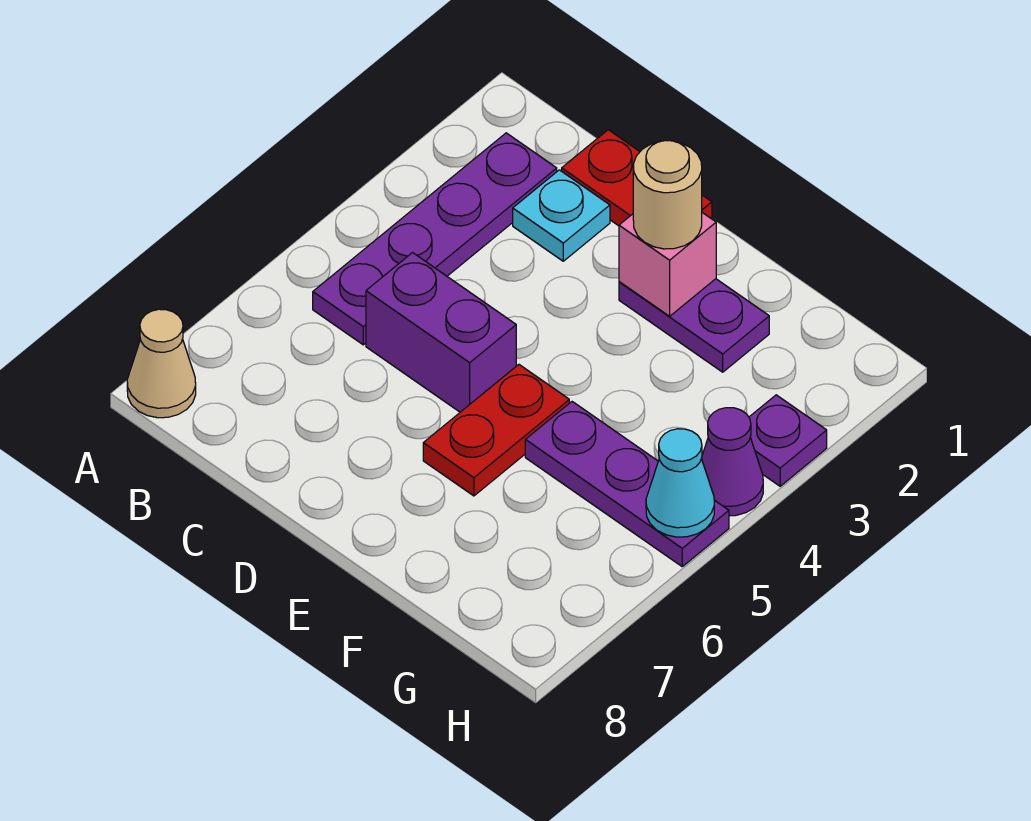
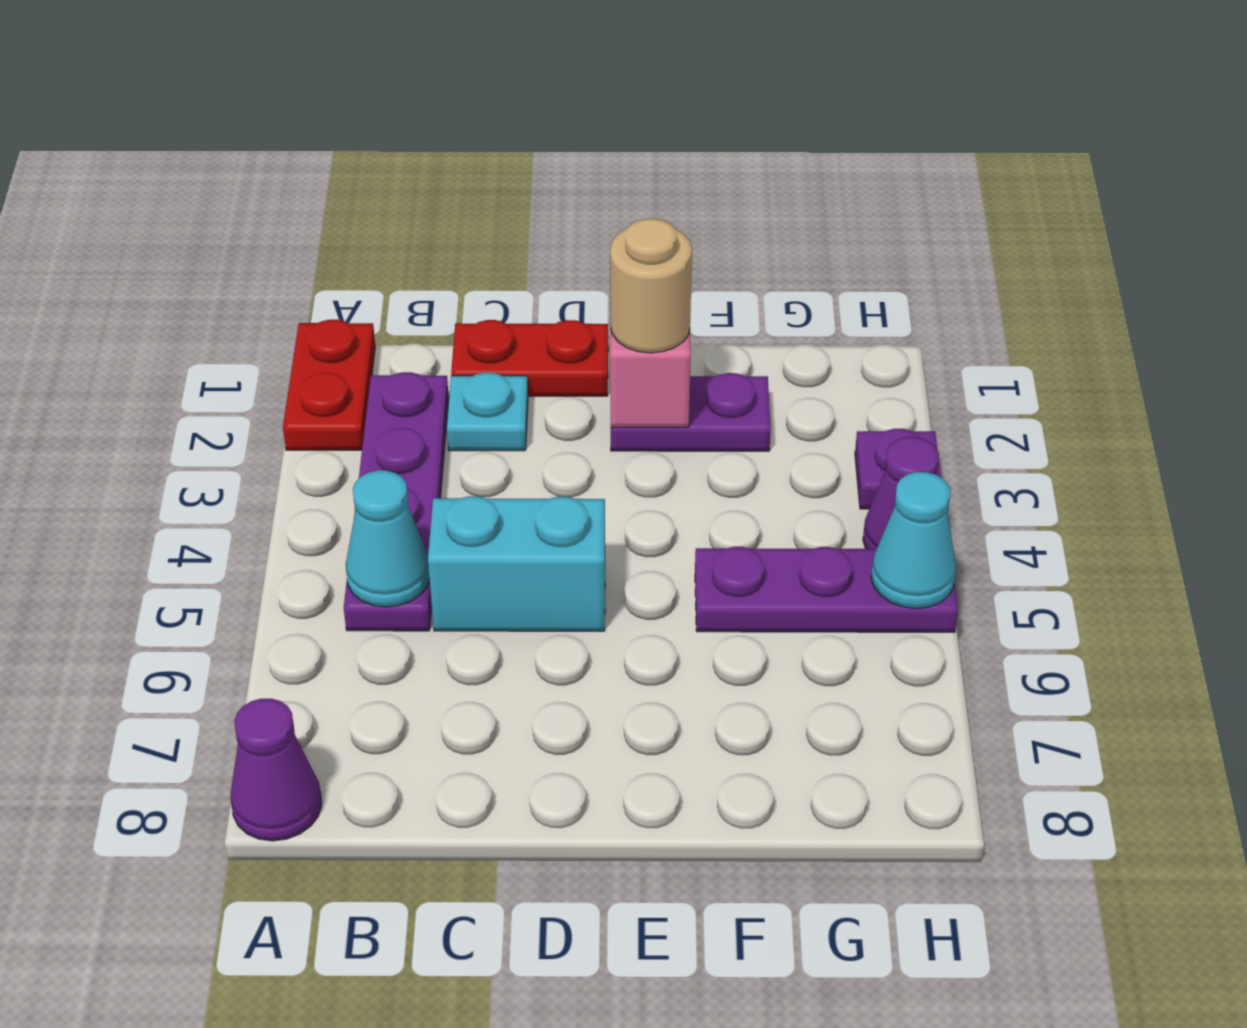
tan 1x1 cone [127,309,196,418] -> purple 1x1 cone [231,699,322,841]
none -> cyan 1x1 cone [346,470,430,607]
purple 1x2 brick [366,253,516,412] -> cyan 1x2 brick [428,496,605,631]
red 1x2 plate [423,364,569,496] -> red 1x2 plate moved to [283,320,375,450]

